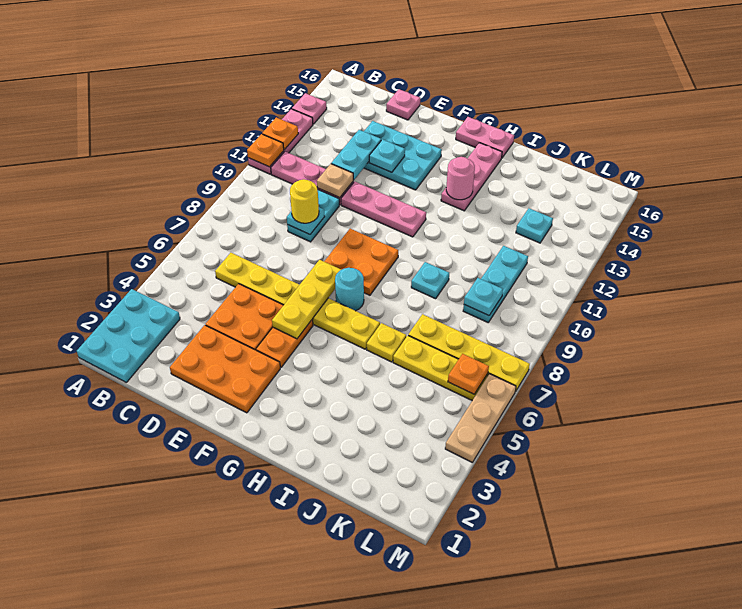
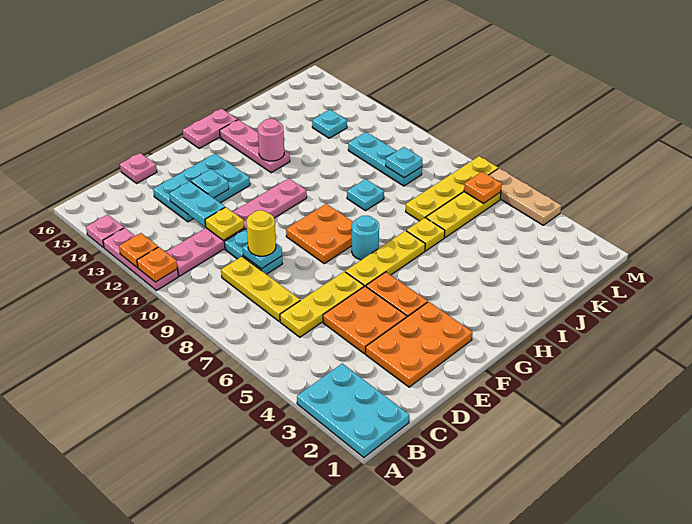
tan 1x1 plate [317,164,354,198] -> yellow 1x1 plate [205,207,244,241]
yellow 1x3 plate [272,260,341,339] -> yellow 1x3 plate moved to [221,257,300,321]

